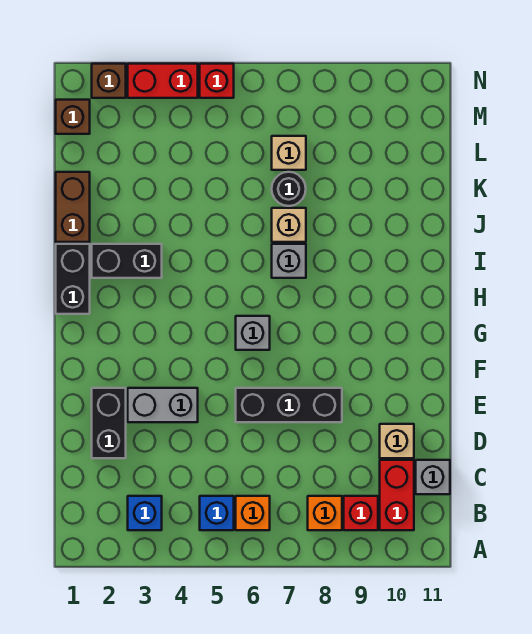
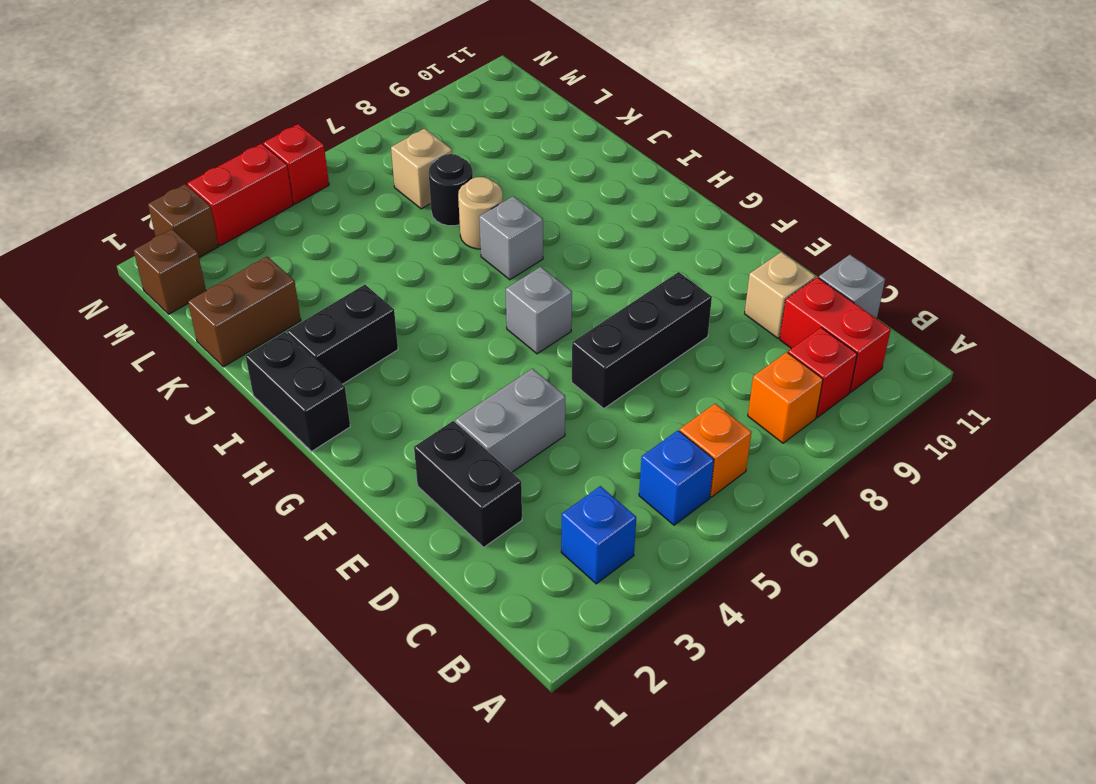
brown 1x2 brick [56,172,90,242] -> brown 1x2 brick turned to [188,257,301,367]
tan 1x1 brick [272,208,306,242] -> tan 1x1 round brick [458,177,503,249]

